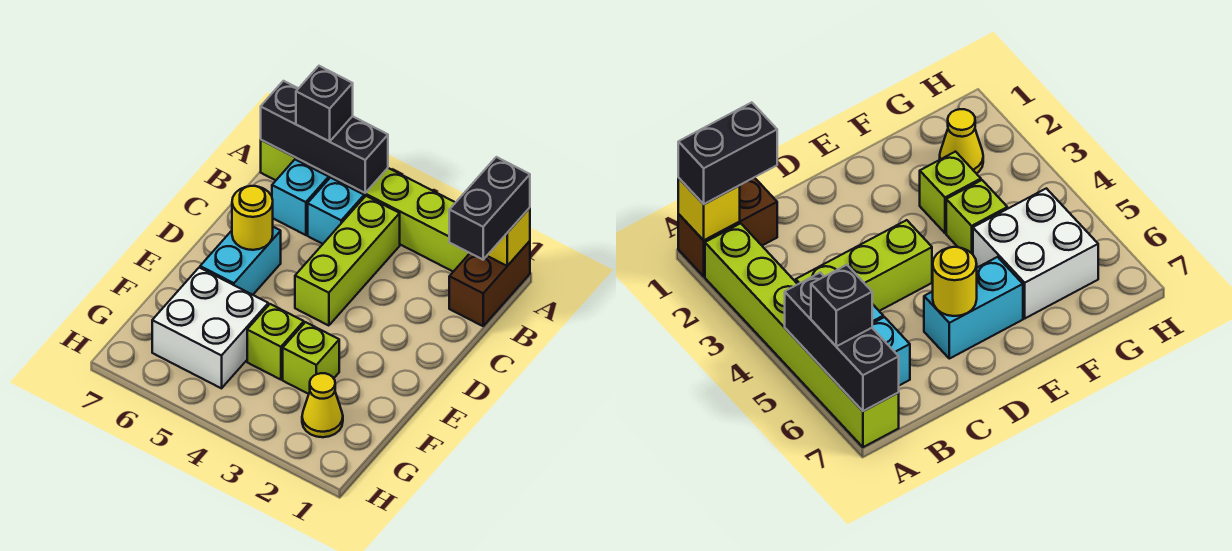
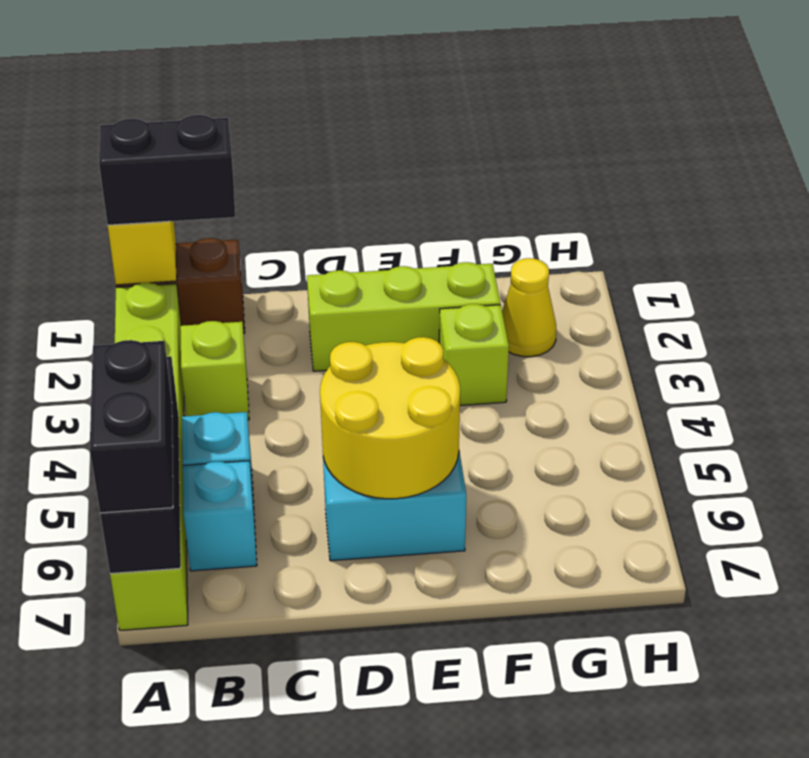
black 1x1 brick [296,66,353,142] -> black 1x2 brick [90,340,173,513]
lime 1x3 brick [295,196,400,326] -> lime 1x3 brick moved to [307,262,500,371]
yellow 1x1 round brick [232,186,273,250] -> yellow 2x2 round brick [320,337,460,499]
lime 1x1 brick [247,304,304,380] -> lime 1x1 brick moved to [180,321,249,420]
white 2x2 brick [152,268,268,388] -> none

